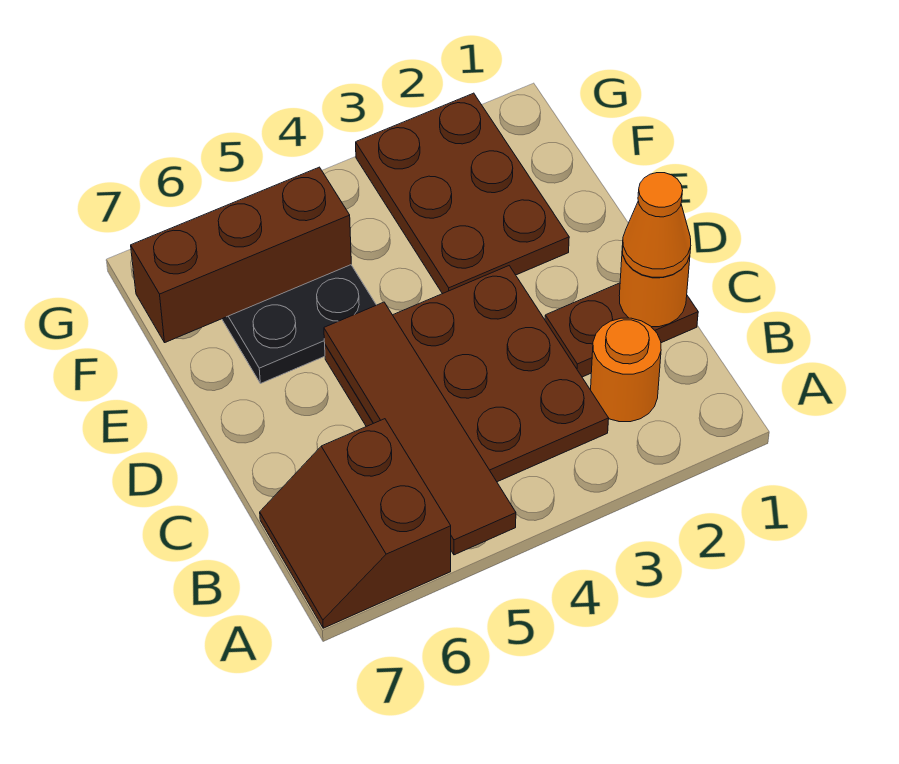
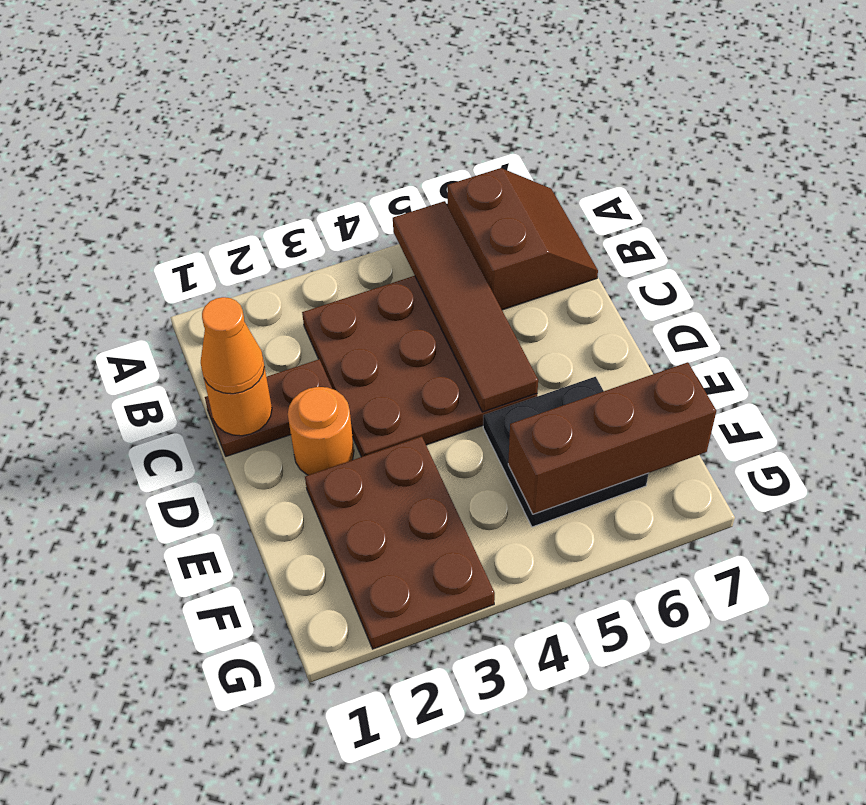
orange 1x1 round brick [591,318,661,422] -> orange 1x1 round brick moved to [288,387,354,475]

